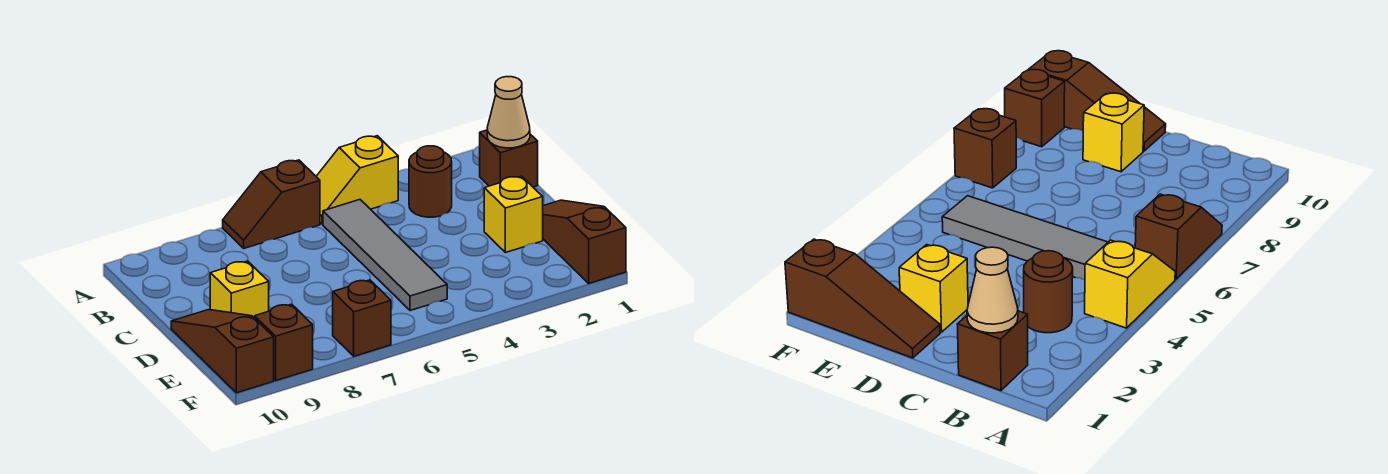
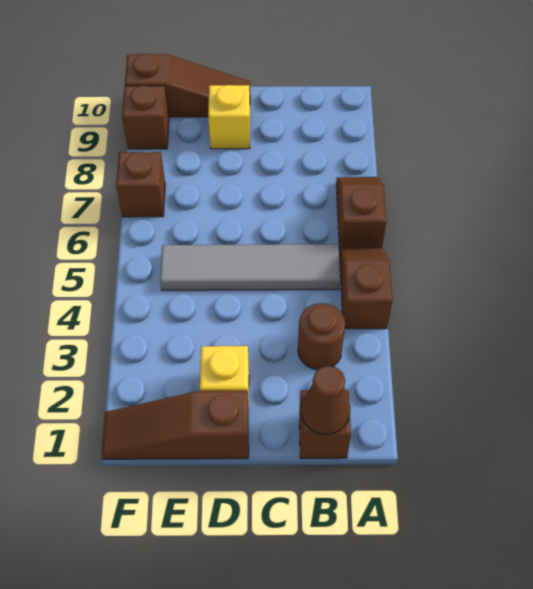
yellow 1x2 slope [316,136,398,224] -> brown 1x2 slope [340,248,392,329]
tan 1x1 cone [487,77,530,148] -> brown 1x1 cone [301,366,351,435]
brown 1x3 slope [543,200,626,283] -> brown 1x3 slope turned to [102,391,249,459]

